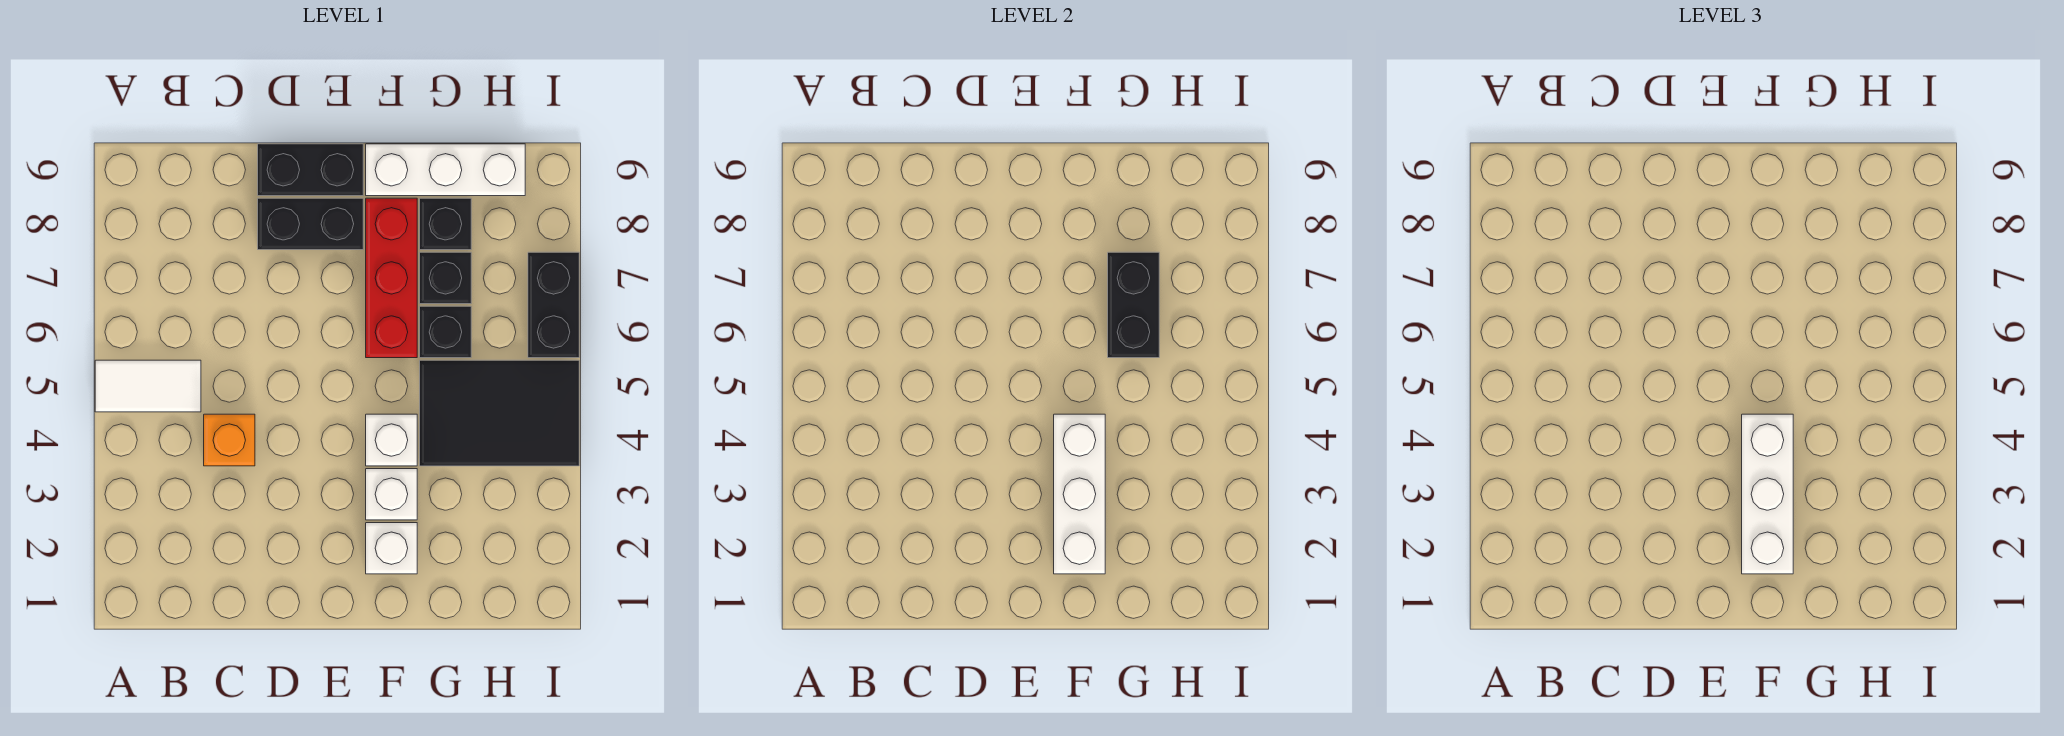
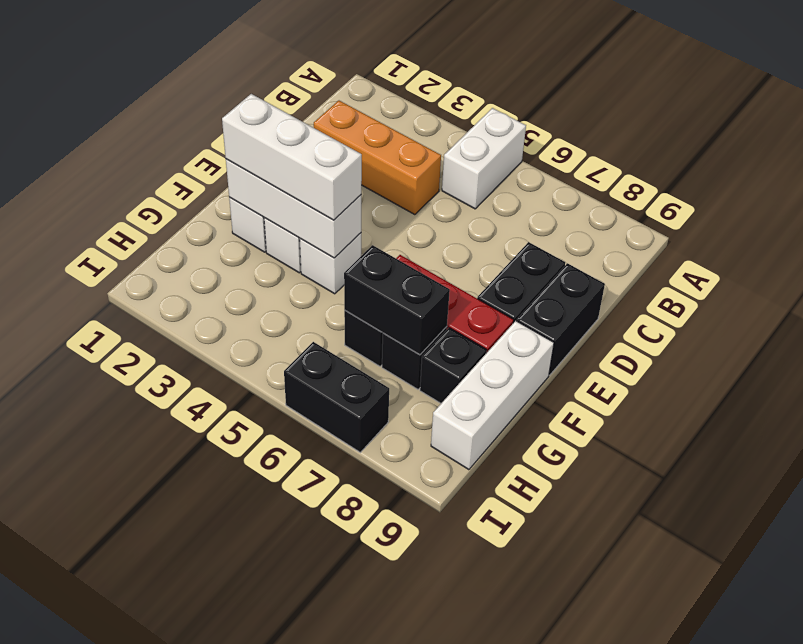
white 1x2 tile [95,360,201,412] -> white 1x2 brick [442,108,526,209]
orange 1x1 brick [204,414,255,466] -> orange 1x3 brick [314,101,441,215]
black 2x3 tile [420,360,579,466] -> none

